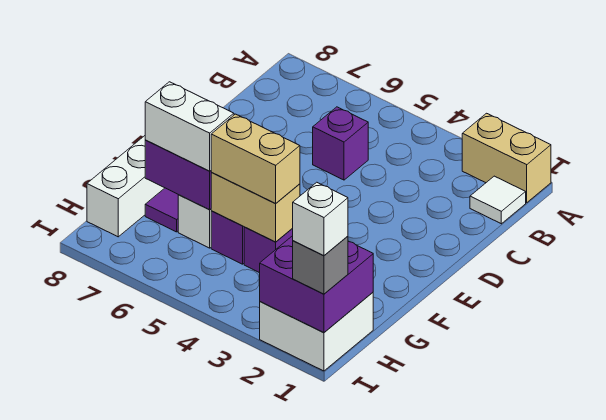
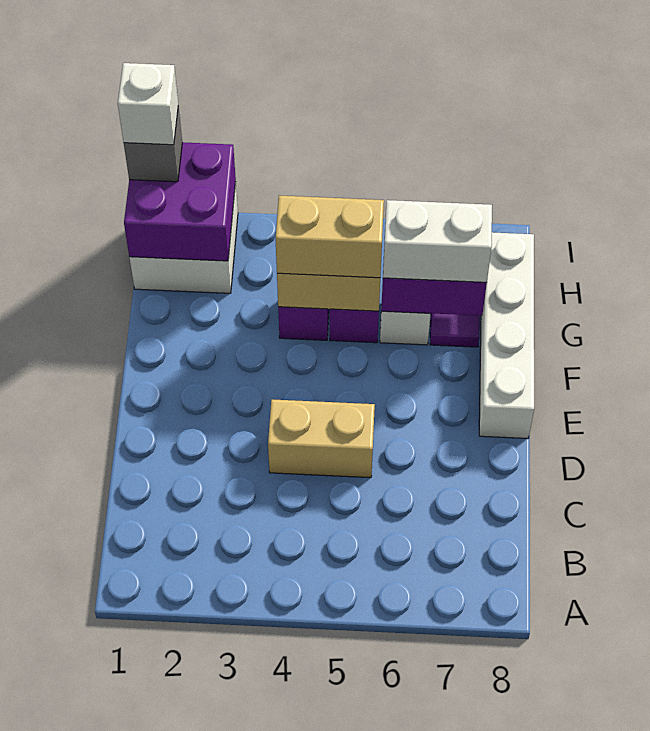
tan 1x2 brick [462,113,551,203] -> tan 1x2 brick moved to [268,399,375,478]
white 1x1 tile [470,176,526,224] -> none
purple 1x1 brick [313,107,368,180] -> none

